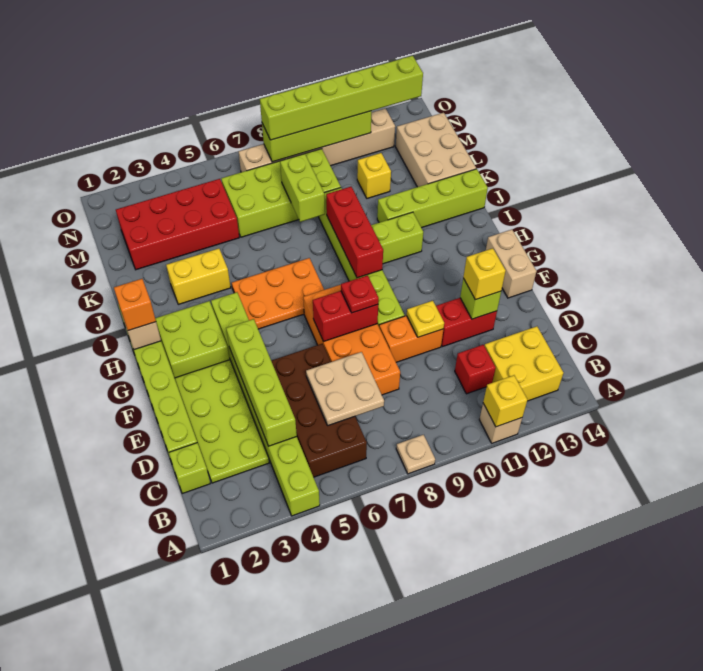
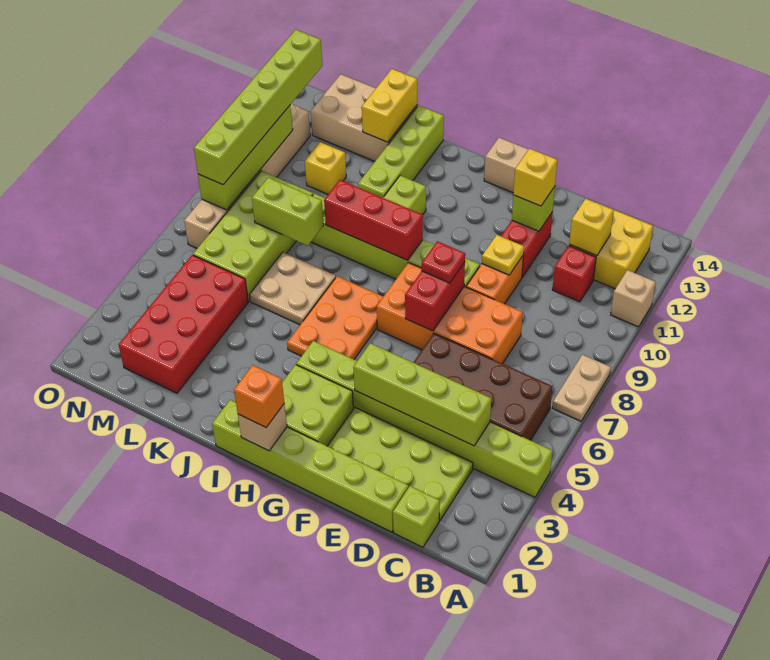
tan 1x1 plate [396,435,435,474] -> tan 1x2 plate [552,355,611,421]
yellow 1x1 brick [483,375,528,427] -> yellow 1x1 brick moved to [569,199,614,256]
tan 2x2 plate [306,352,384,425] -> tan 2x2 plate moved to [249,252,336,325]
yellow 1x2 brick [166,249,231,304] -> yellow 1x2 brick moved to [362,69,417,142]

